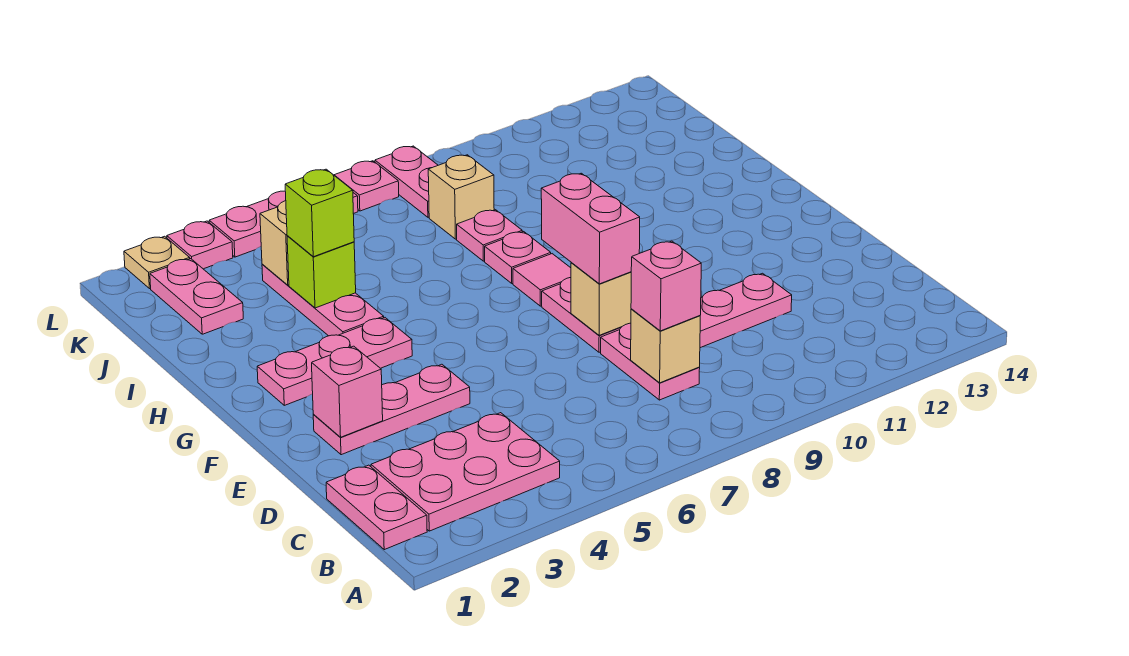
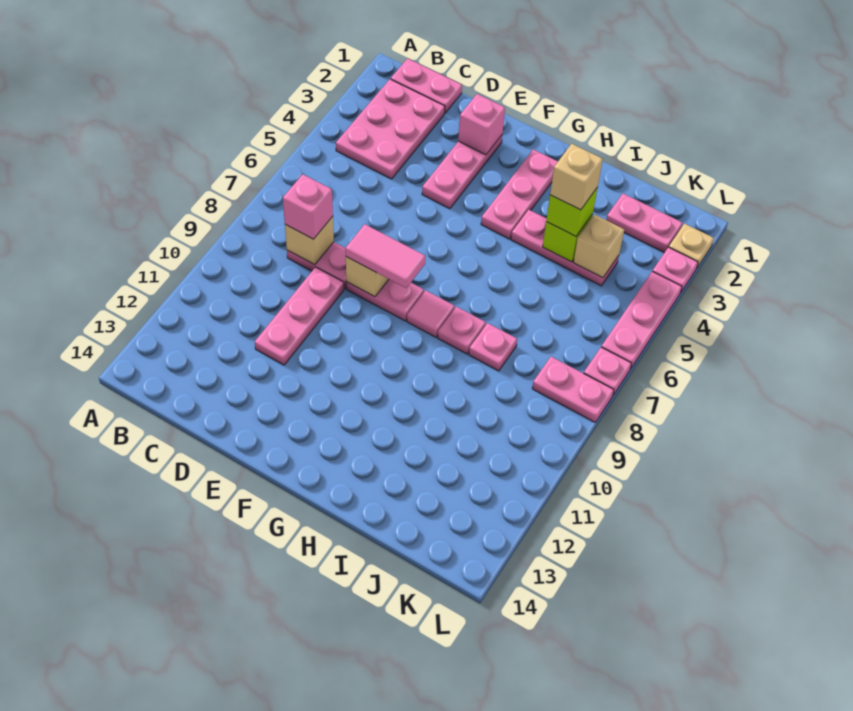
pink 1x2 brick [541,173,640,284] -> pink 1x2 tile [345,224,425,288]
tan 1x1 brick [428,155,494,239] -> tan 1x1 brick moved to [550,144,603,210]

